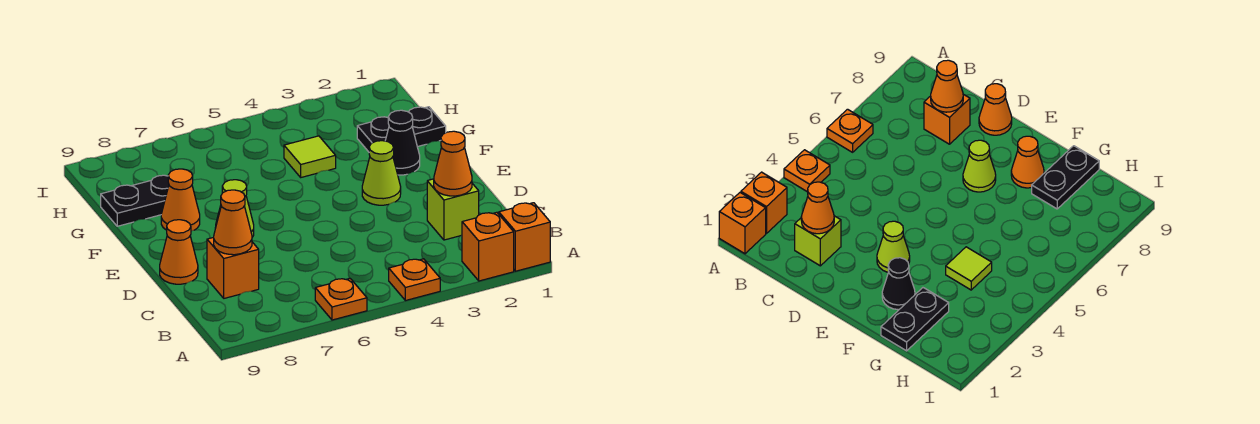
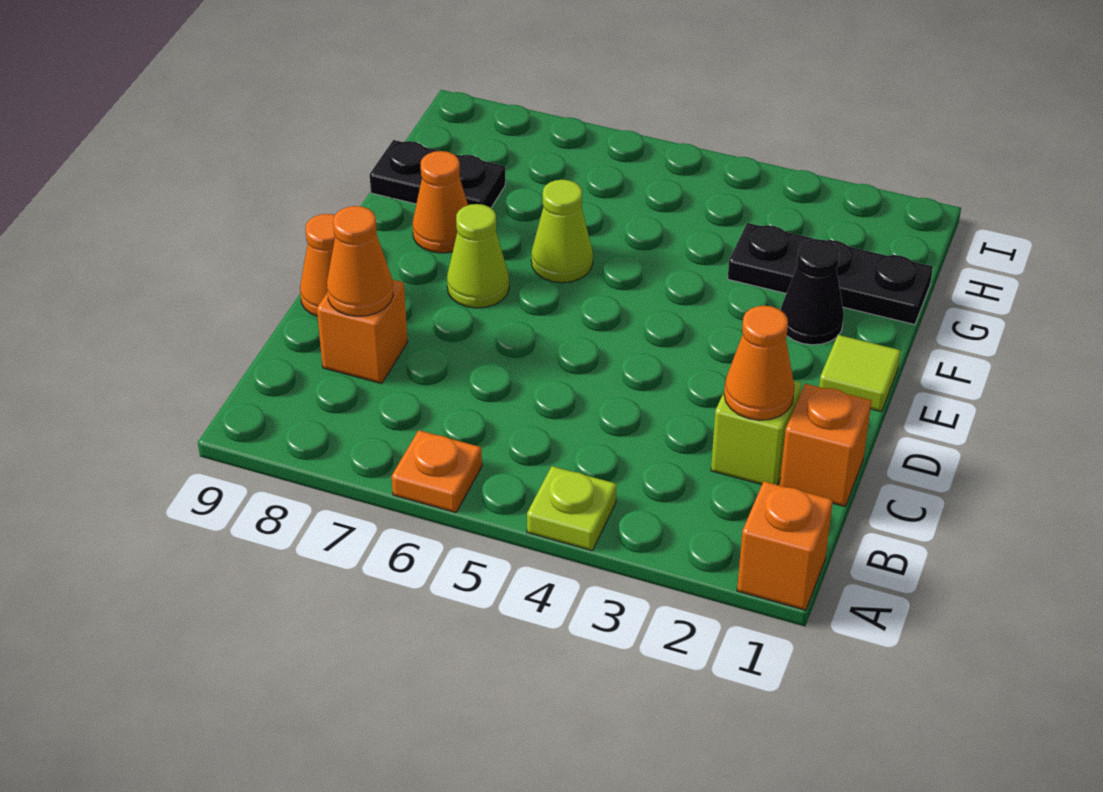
orange 1x1 brick [462,212,514,281] -> orange 1x1 brick moved to [780,384,871,506]
orange 1x1 plate [389,259,440,301] -> lime 1x1 plate [527,466,616,551]
lime 1x1 cone [362,141,401,205] -> lime 1x1 cone moved to [531,180,593,283]
black 1x2 plate [357,107,446,152] -> black 1x3 plate [728,223,933,325]
lime 1x1 tile [284,136,336,177] -> lime 1x1 tile moved to [819,335,901,412]

